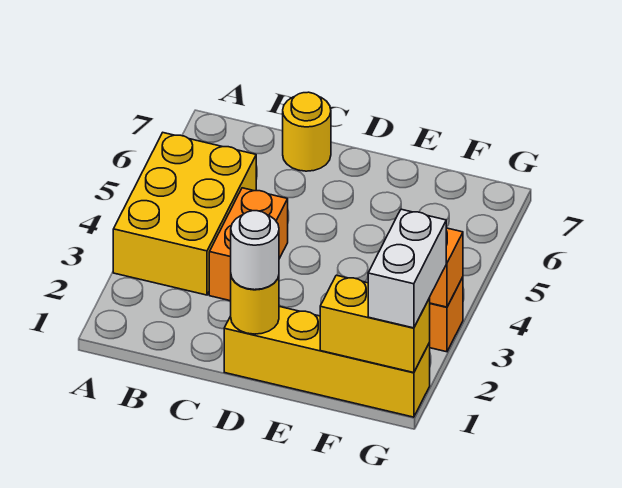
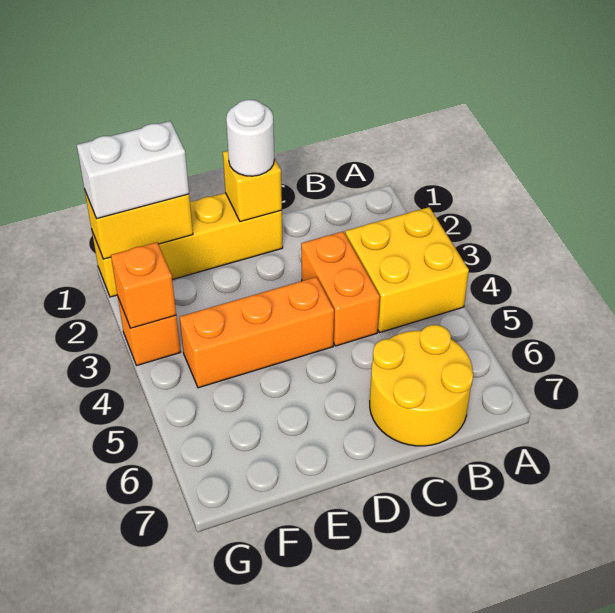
yellow 2x3 brick [113,133,256,295] -> yellow 2x2 brick [345,207,469,332]
yellow 1x1 round brick [283,92,331,171] -> yellow 2x2 round brick [370,325,473,446]
yellow 1x1 round brick [231,276,279,334] -> yellow 1x1 brick [223,151,282,222]
none -> orange 1x3 brick [180,277,334,388]
white 1x2 brick [368,209,446,328] -> white 1x2 brick turned to [77,121,189,219]

